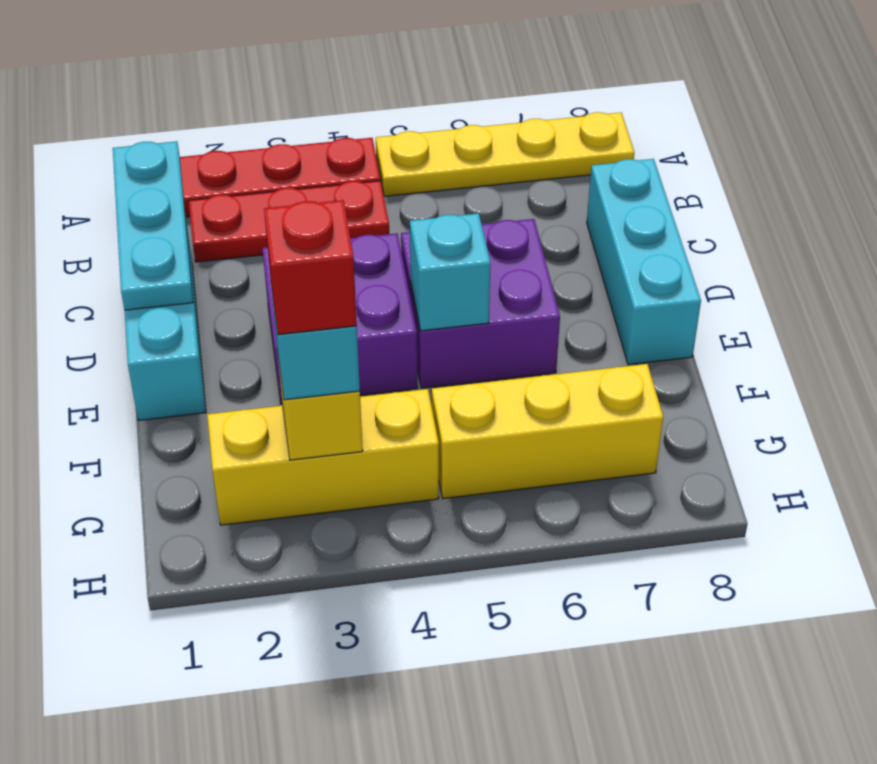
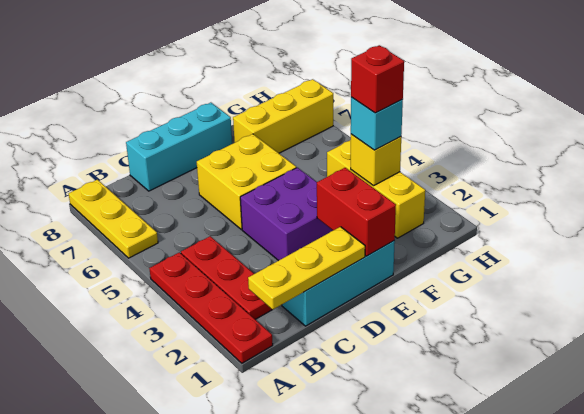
yellow 1x4 plate [376,112,634,196] -> yellow 1x3 plate [69,180,158,258]
cyan 1x3 plate [113,141,193,310] -> yellow 1x3 plate [248,227,365,310]
purple 2x2 brick [401,219,560,388] -> yellow 2x2 brick [197,134,296,229]
none -> red 1x2 brick [317,168,396,256]
cyan 1x1 brick [410,213,491,331] -> none
yellow 1x3 brick [432,364,663,499] -> yellow 1x3 brick turned to [233,79,333,153]

